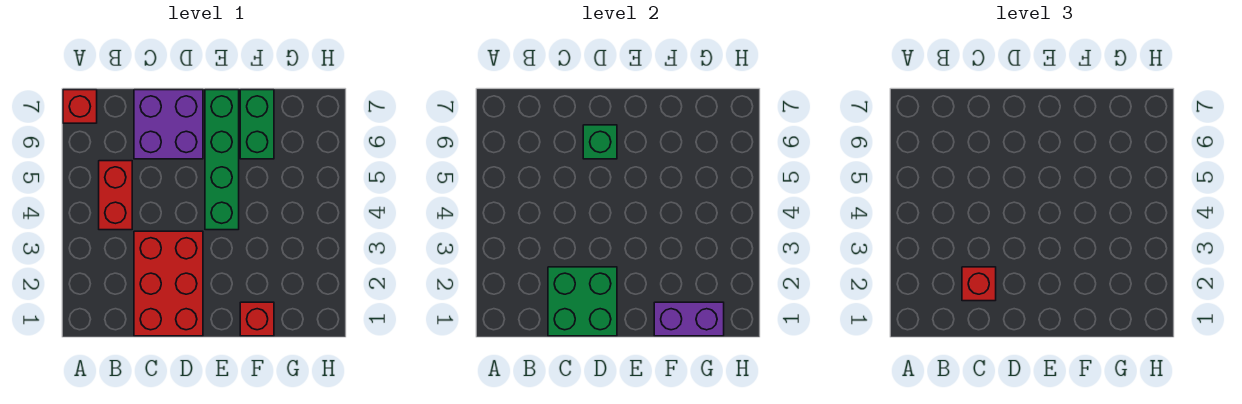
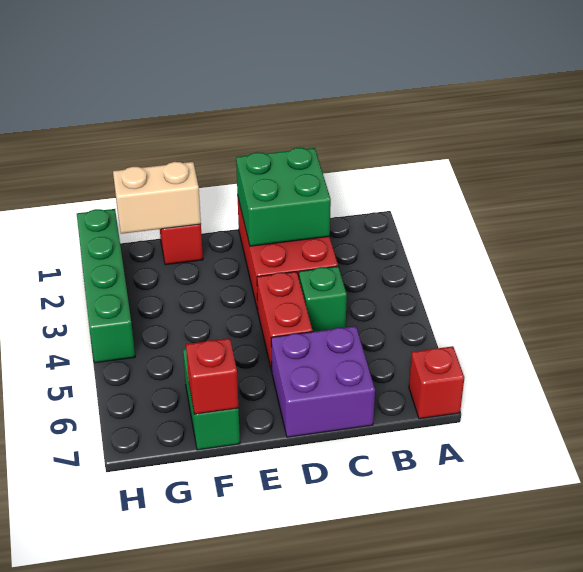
red 1x2 brick [99,161,132,230] -> red 1x2 brick moved to [257,272,313,370]
red 1x1 brick [962,267,996,301] -> red 1x1 brick moved to [186,338,239,414]
green 1x1 brick [583,125,617,159] -> green 1x1 brick moved to [299,266,347,332]
green 1x4 brick [205,90,239,230] -> green 1x4 brick moved to [77,209,135,363]
purple 1x2 brick [654,302,724,336] -> tan 1x2 brick [113,162,201,234]

